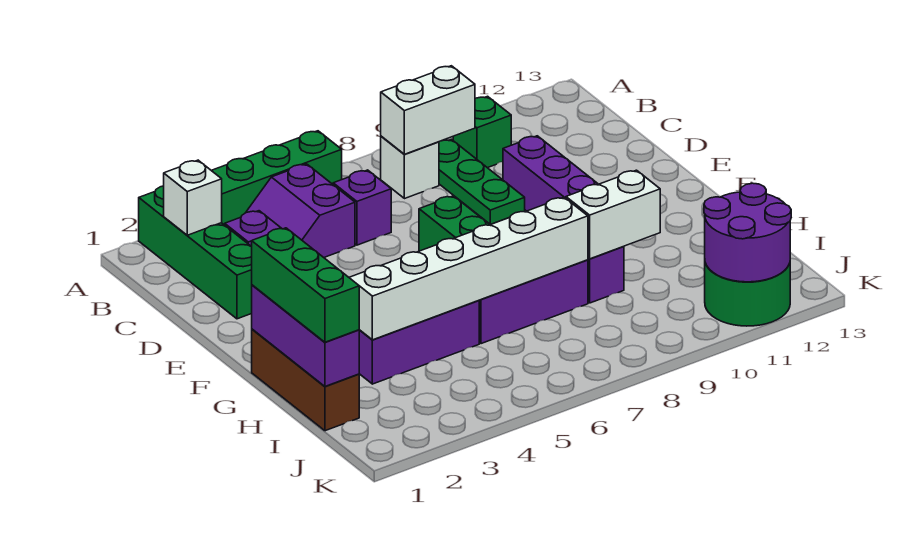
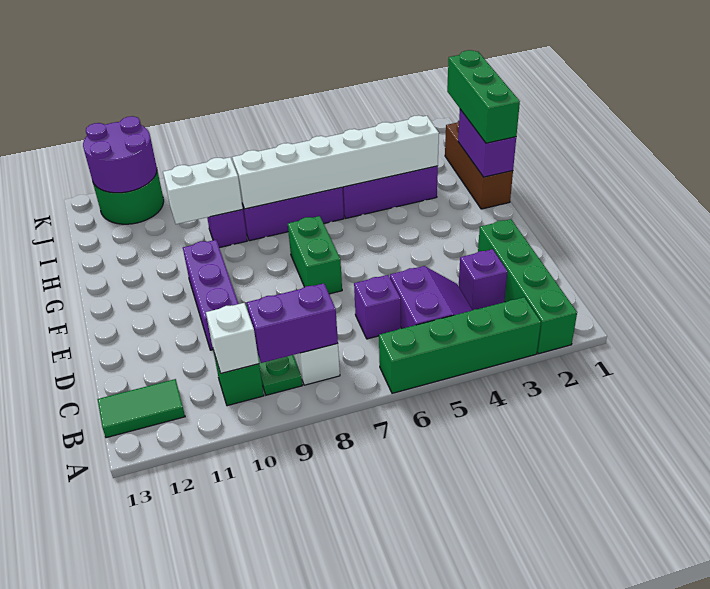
white 1x1 brick [164,160,222,235] -> white 1x1 brick moved to [206,303,259,373]
white 1x2 brick [381,66,475,154] -> purple 1x2 brick [247,283,338,363]
none -> green 1x2 tile [98,379,185,438]
purple 1x3 brick [252,285,359,386] -> purple 1x2 brick [458,109,516,177]

